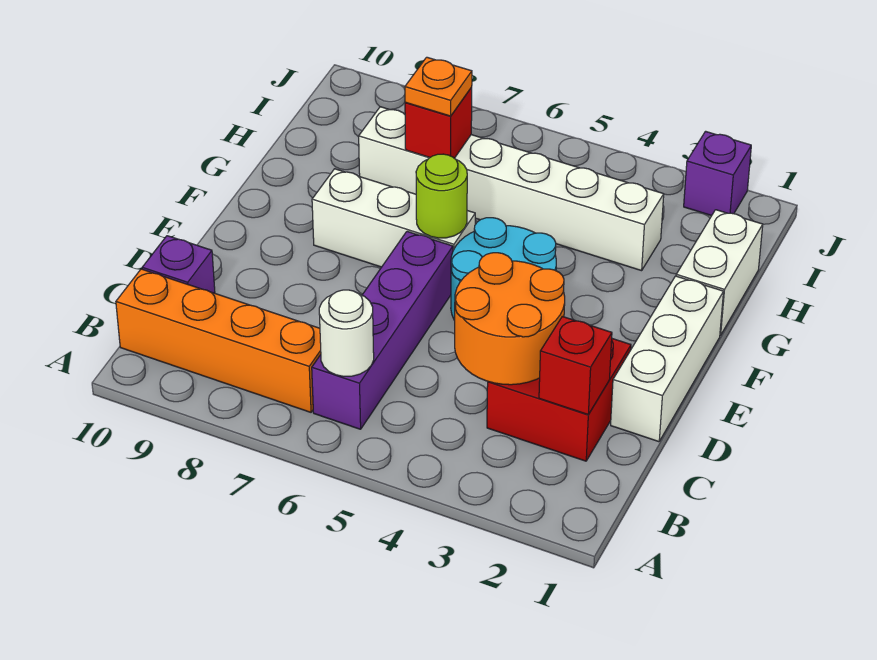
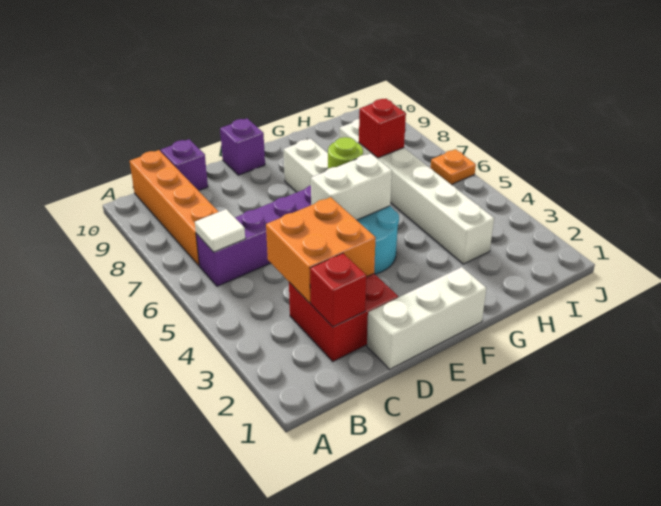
white 1x1 round brick [319,290,374,376] -> white 1x1 tile [195,209,245,252]
orange 2x2 round brick [455,253,565,385] -> orange 2x2 brick [266,197,376,303]
white 1x2 brick [676,210,763,336] -> white 1x2 brick moved to [311,153,392,220]
orange 1x1 plate [405,57,472,116] -> orange 1x1 plate moved to [431,149,476,185]
purple 1x1 brick [684,131,751,216] -> purple 1x1 brick moved to [220,119,265,175]

